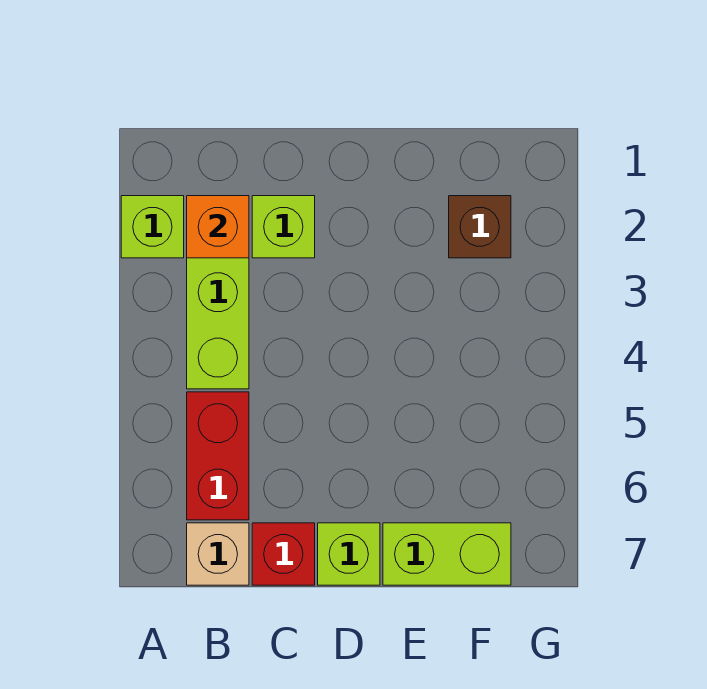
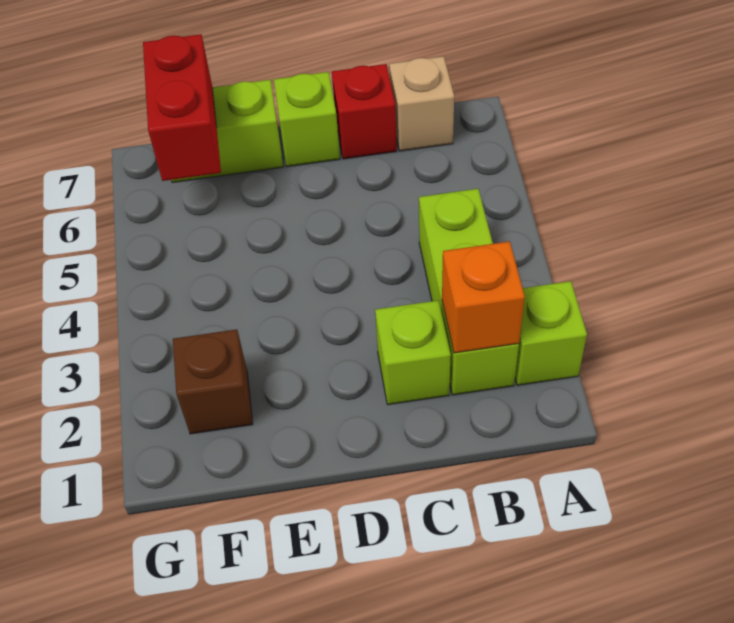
red 1x2 brick [187,392,249,520] -> red 1x2 brick moved to [143,34,221,181]

